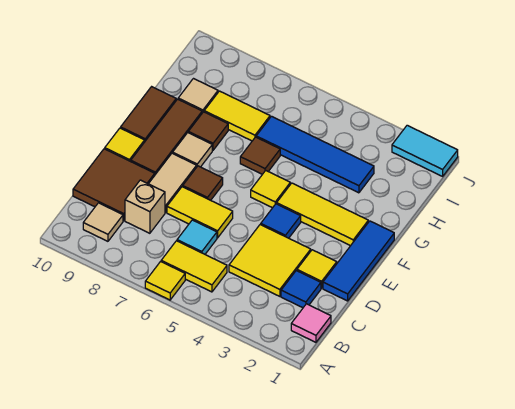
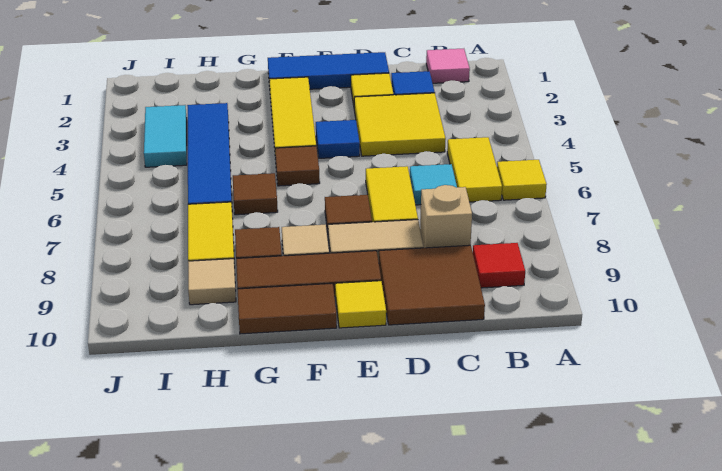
tan 1x1 tile [83,203,123,241] -> red 1x1 tile [473,243,525,288]
yellow 1x1 tile [251,171,290,208] -> brown 1x1 tile [275,146,320,186]
cyan 1x2 tile [392,125,458,176] -> cyan 1x2 tile moved to [144,105,187,167]

